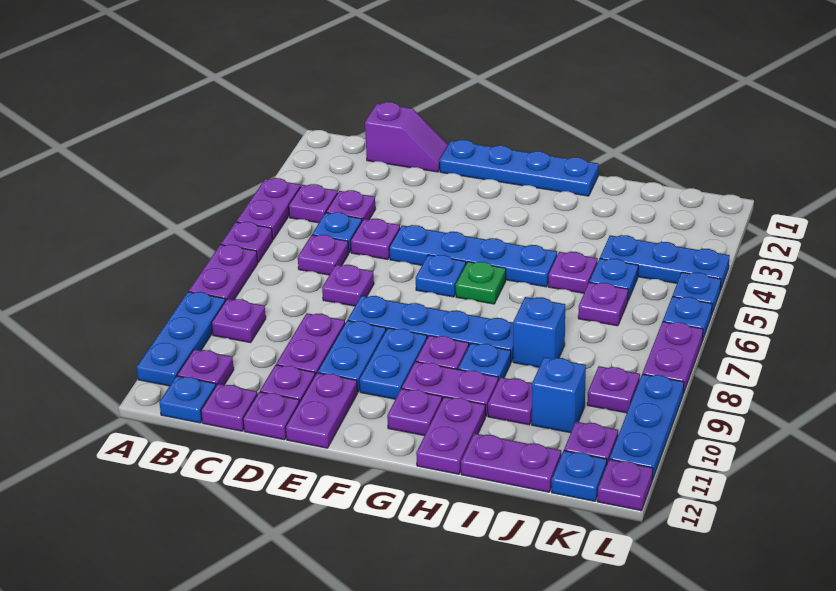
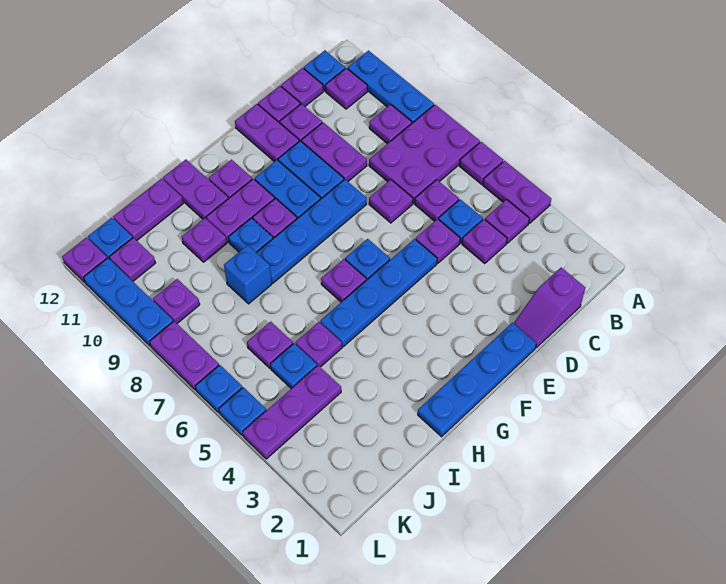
purple 1x2 plate [189,244,258,301] -> purple 2x3 plate [369,105,480,203]
green 1x1 plate [456,262,506,304] -> purple 1x1 plate [321,259,366,302]
blue 1x3 plate [600,235,730,290] -> purple 1x3 plate [243,366,341,459]
blue 1x1 brick [532,357,586,433] -> none

